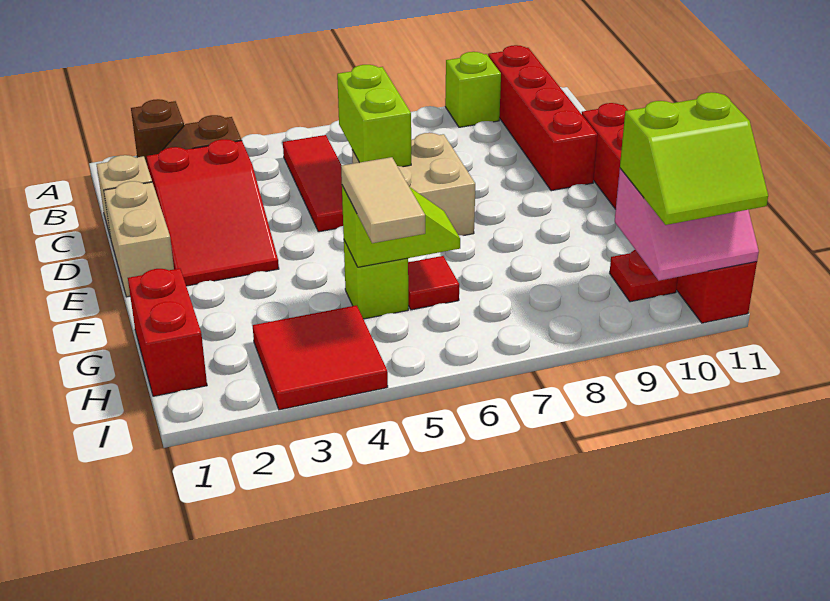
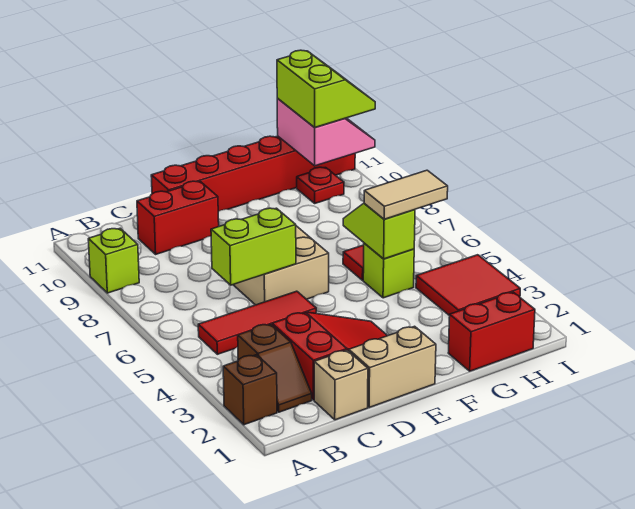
red 1x4 brick [488,45,597,191] -> red 1x2 brick [137,181,219,254]

